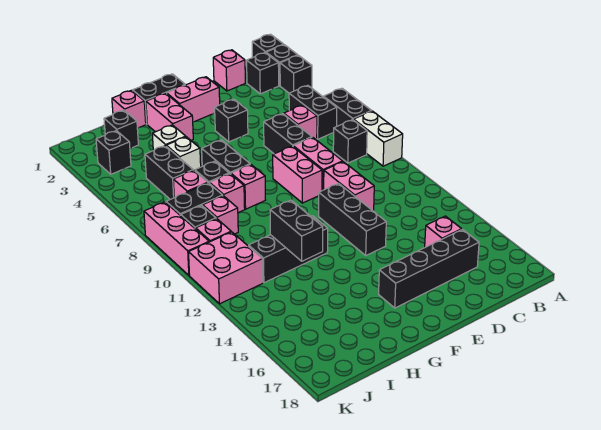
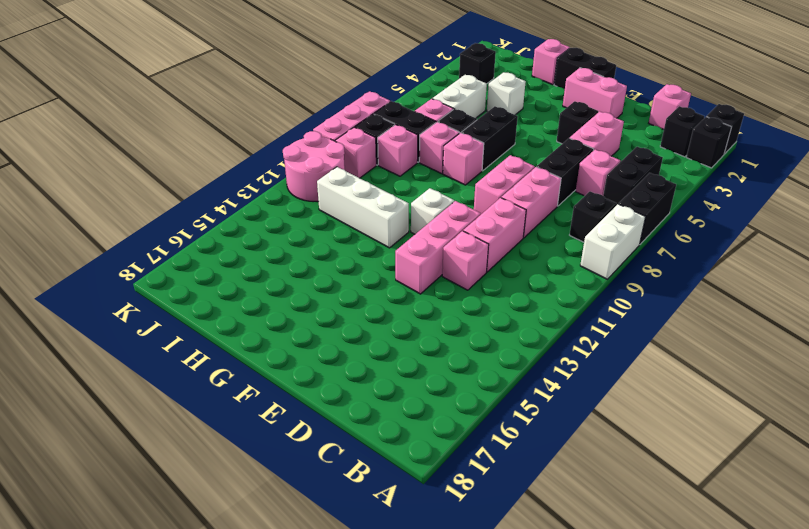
black 1x1 brick [280,55,312,93] -> none
pink 1x1 brick [425,216,462,247] -> pink 1x1 brick moved to [442,231,489,290]
black 1x4 brick [379,230,479,308] -> none
black 1x3 brick [319,183,386,255] -> pink 1x3 brick [395,201,481,294]
pink 1x2 brick [146,93,193,140] -> pink 1x2 brick moved to [570,111,624,156]
black 1x3 brick [249,216,328,283] -> white 1x3 brick [317,167,409,248]
white 1x1 brick [166,137,201,171] -> white 1x1 brick moved to [411,188,454,234]
black 1x2 brick [270,200,323,261] -> none
black 1x1 brick [104,110,138,148] -> none
black 1x2 brick [145,146,193,199] -> white 1x2 brick [432,75,487,118]
pink 2x2 brick [189,232,263,304] -> pink 2x2 round brick [283,131,345,202]

